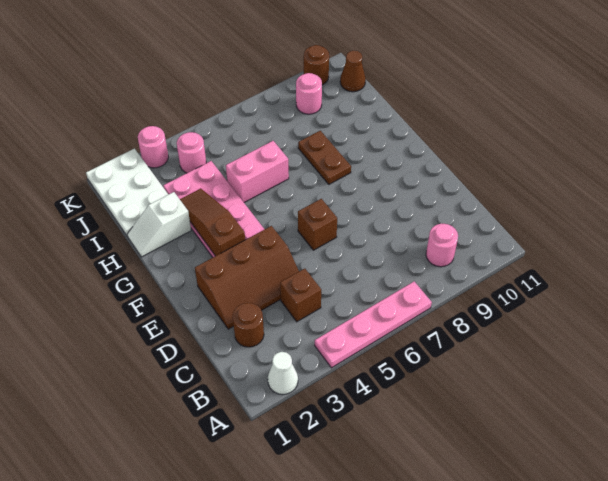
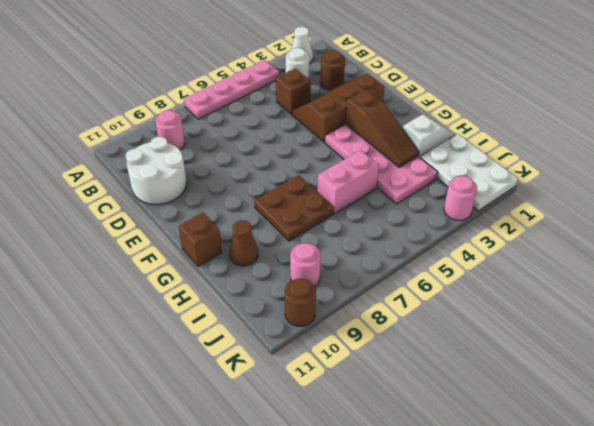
none -> white 1x1 round brick [286,48,310,79]
none -> white 2x2 round brick [125,137,187,205]
brown 1x1 brick [298,199,337,250] -> brown 1x1 brick moved to [179,212,222,267]
brown 1x2 plate [298,131,351,184] -> brown 2x2 plate [254,175,334,241]
pink 1x1 round brick [177,132,206,173] -> none
brown 1x1 cone [340,51,366,92] -> brown 1x1 cone moved to [229,220,258,266]

